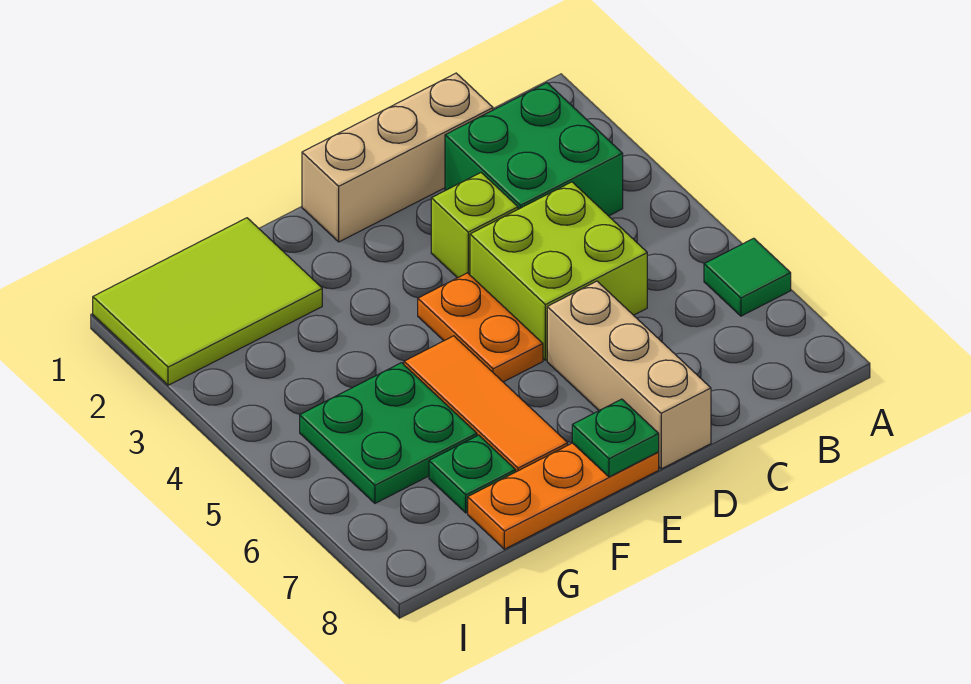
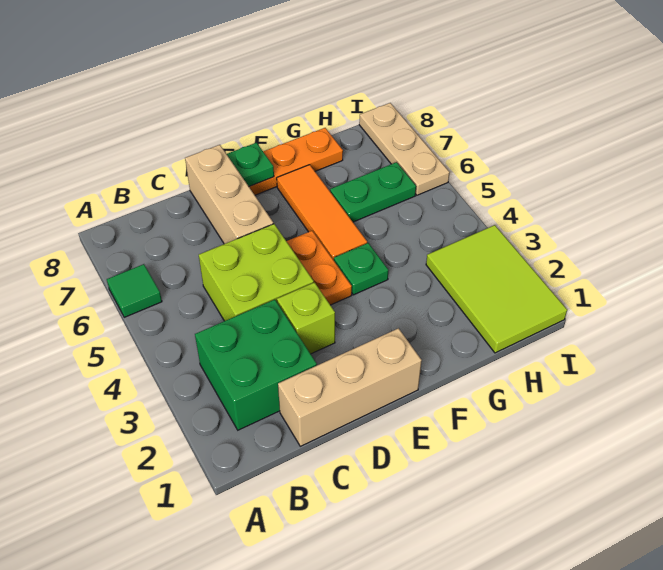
lime 2x3 tile [93,218,322,385] -> lime 2x3 tile turned to [426,225,567,353]
green 2x2 plate [300,363,477,503] -> green 1x2 plate [330,162,416,222]
green 1x1 plate [429,435,516,513] -> green 1x1 plate moved to [334,243,388,295]
none -> tan 1x3 plate [359,103,450,195]

